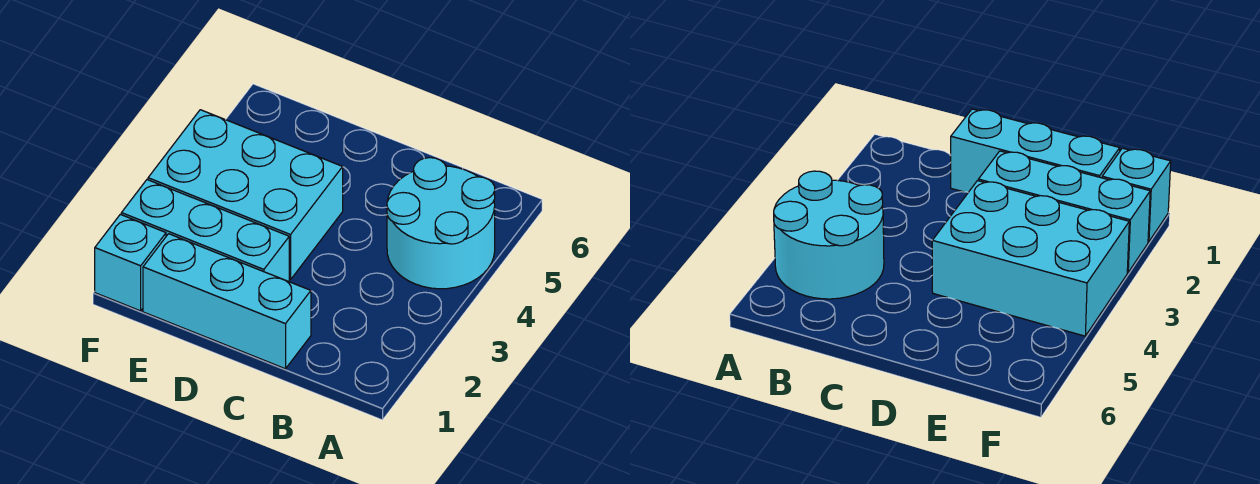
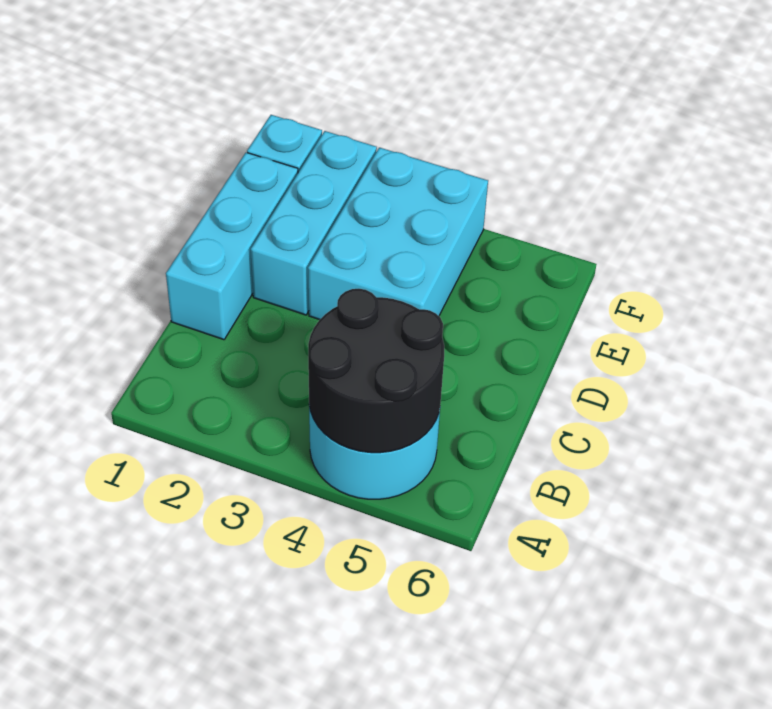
none -> black 2x2 round brick [308,289,444,453]

